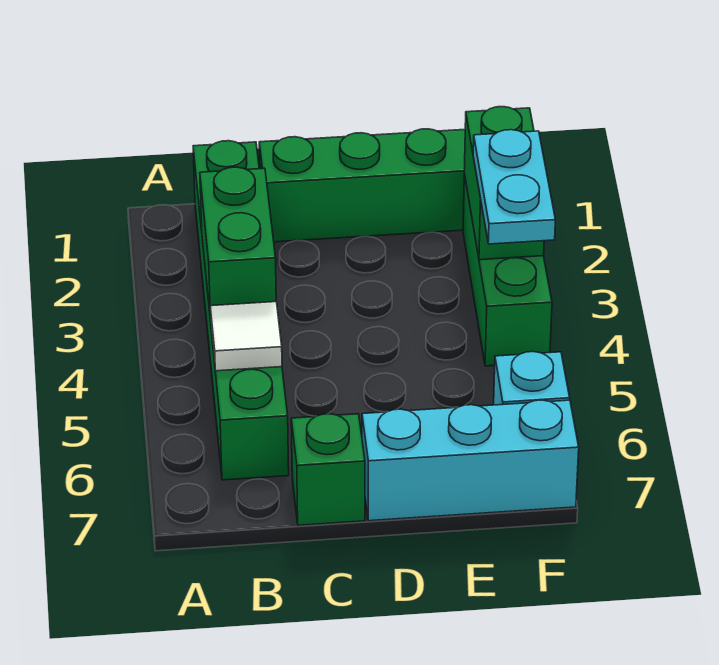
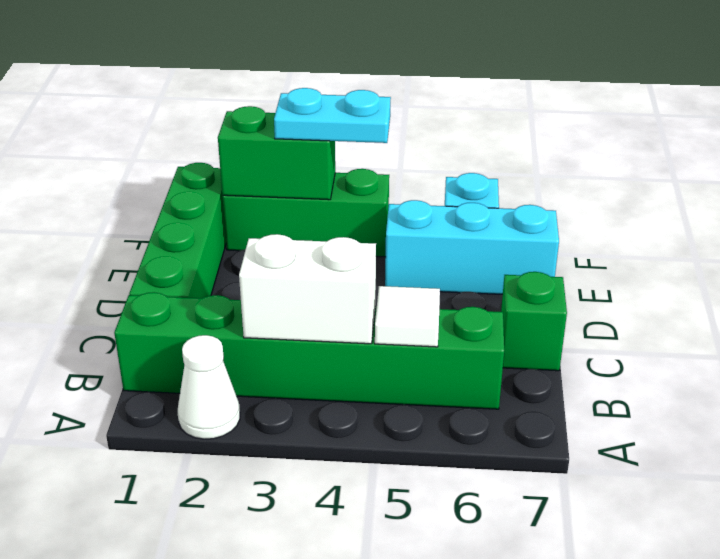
none -> white 1x1 cone [178,335,240,439]
green 1x2 brick [200,167,276,321] -> white 1x2 brick [239,234,376,344]
cyan 1x3 brick [362,400,579,521] -> cyan 1x3 brick turned to [385,200,559,294]

